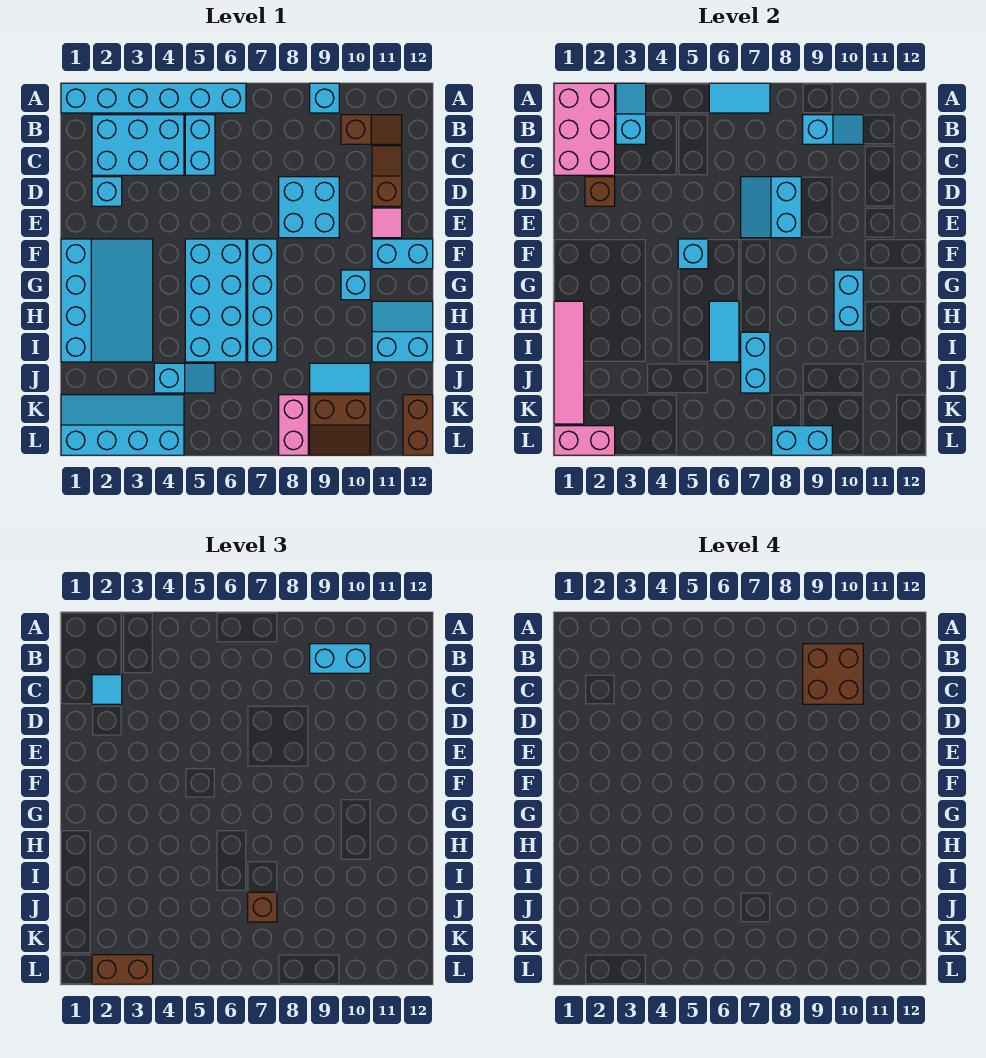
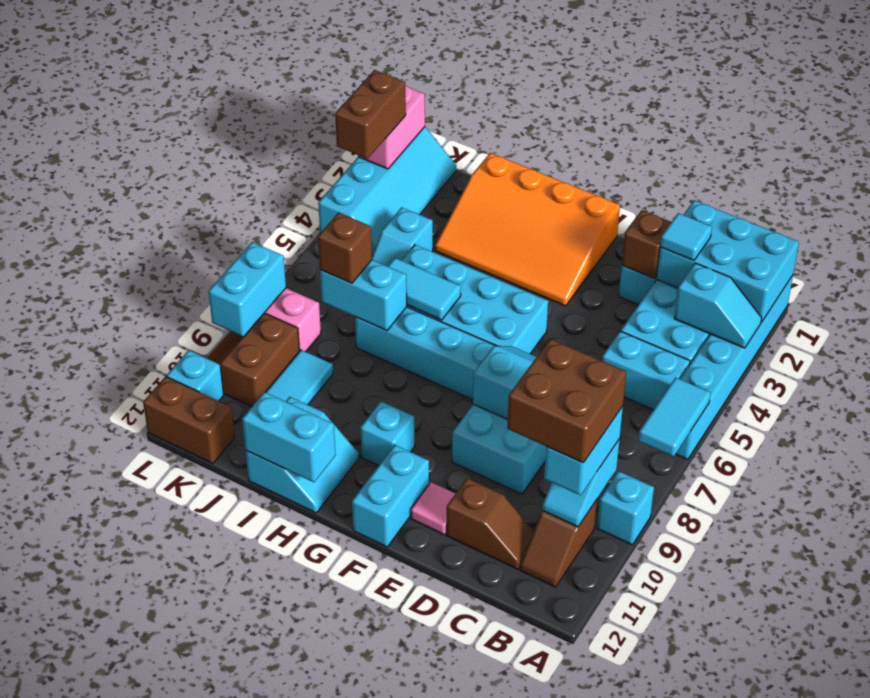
pink 2x3 brick [554,83,615,175] -> cyan 2x3 brick [657,200,799,322]
cyan 3x4 slope [61,239,153,362] -> orange 3x4 slope [435,153,620,306]
cyan 1x1 brick [678,239,708,269] -> cyan 1x1 brick moved to [167,350,224,401]
cyan 1x2 brick [834,270,863,331] -> cyan 1x2 brick moved to [242,392,336,482]
pink 1x4 tile [554,301,584,424] -> none

